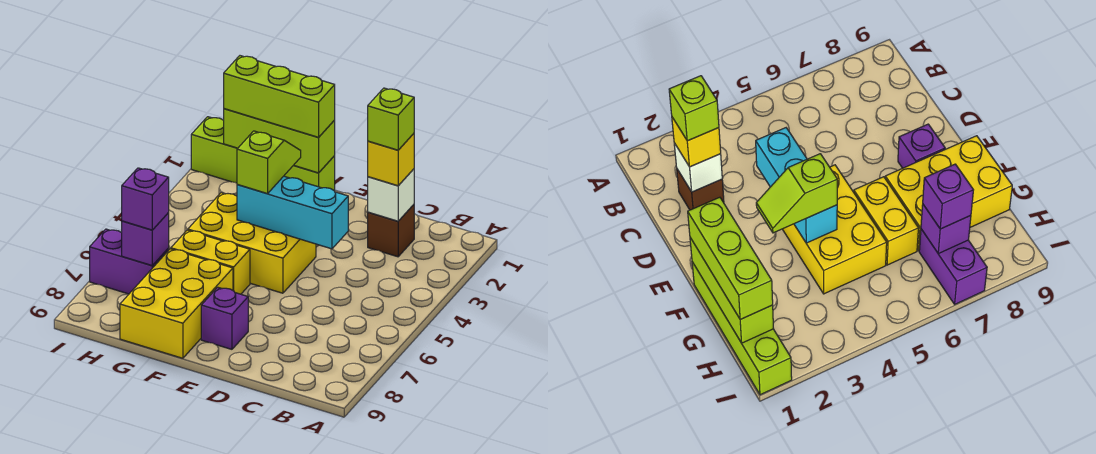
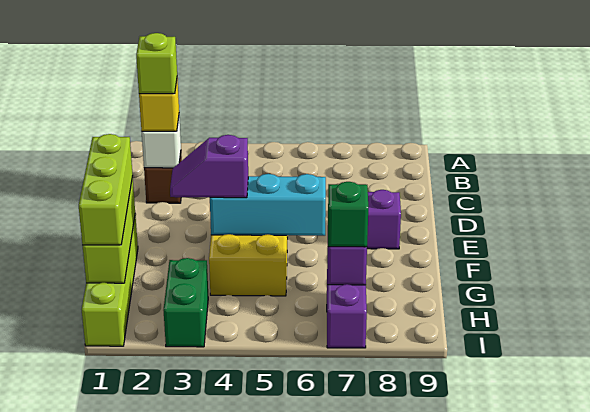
cyan 1x3 brick [237,176,348,249] -> cyan 1x3 brick turned to [210,174,326,236]
lime 1x2 slope [237,131,301,194] -> purple 1x2 slope [170,135,248,198]
yellow 1x2 brick [171,230,250,294] -> none
yellow 2x3 brick [120,249,233,358] -> none
none -> green 1x2 brick [163,258,208,347]
purple 1x1 brick [122,168,169,230] -> green 1x1 brick [328,182,368,247]

